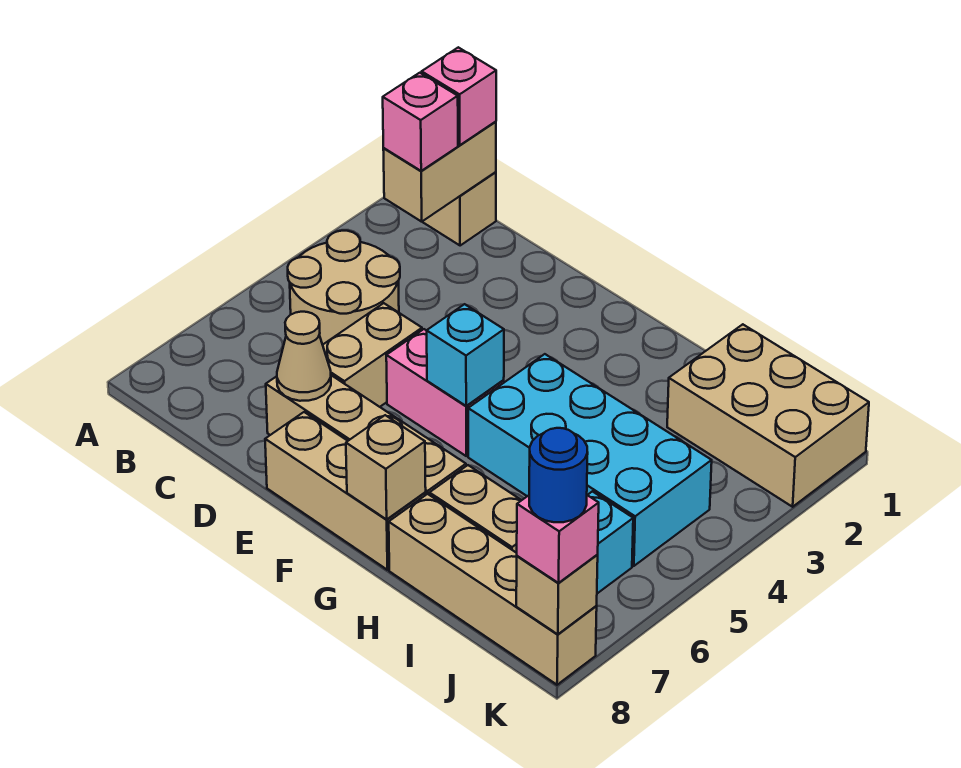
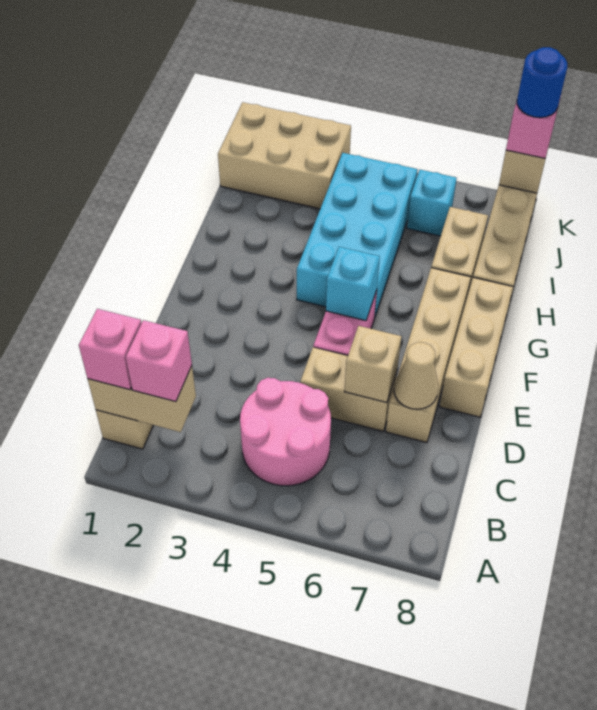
tan 2x2 round brick [288,231,400,345] -> pink 2x2 round brick [240,378,331,486]
tan 1x1 brick [346,415,426,519] -> tan 1x1 brick moved to [345,326,401,403]
tan 2x3 brick [667,324,869,507] -> tan 2x3 brick turned to [218,102,351,209]

